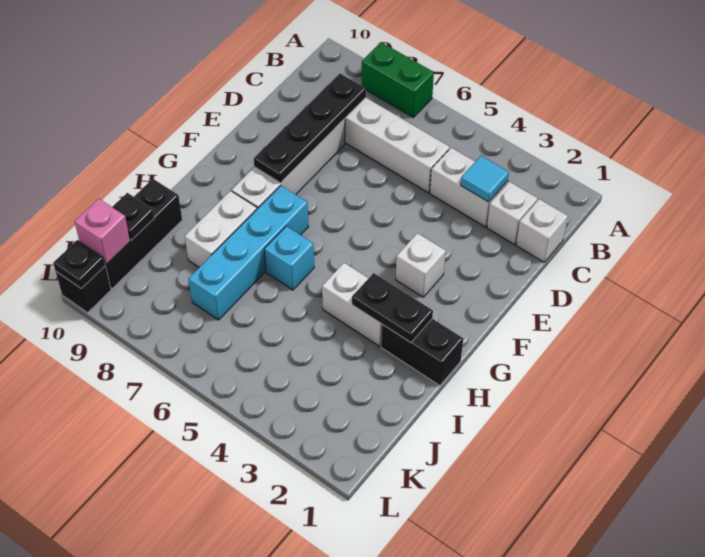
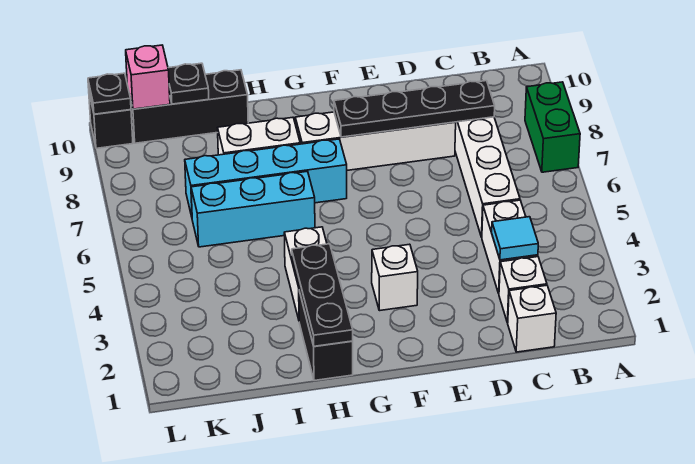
black 1x2 plate [352,273,433,342] -> black 1x3 plate [292,244,353,346]
cyan 1x1 brick [264,226,314,290] -> cyan 1x3 brick [191,171,315,247]

